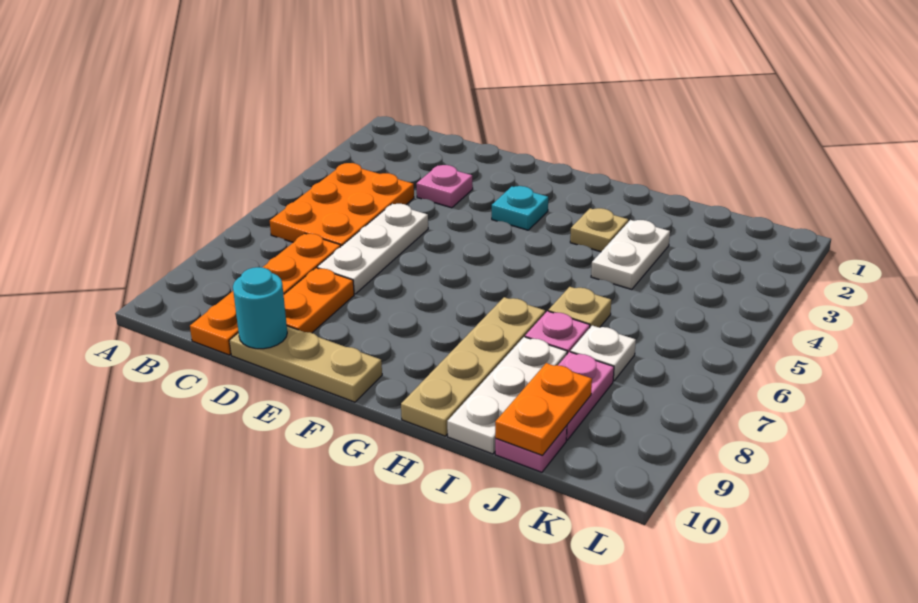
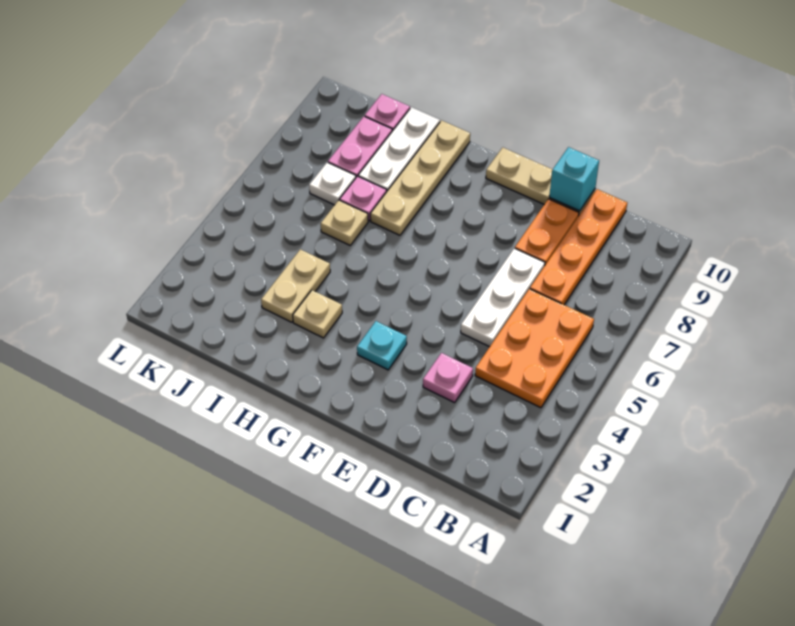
cyan 1x1 round brick [233,267,287,349] -> cyan 1x1 brick [549,147,599,211]
white 1x2 plate [591,220,670,289] -> tan 1x2 plate [261,249,330,322]
orange 1x2 plate [495,363,592,456] -> none

